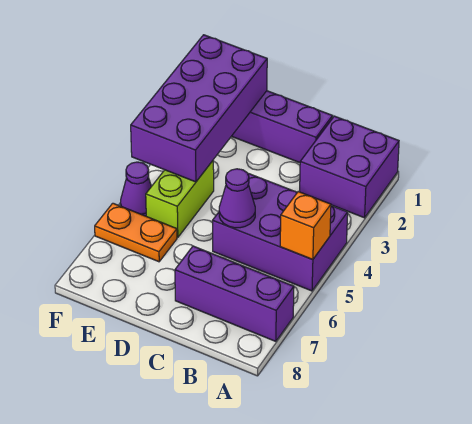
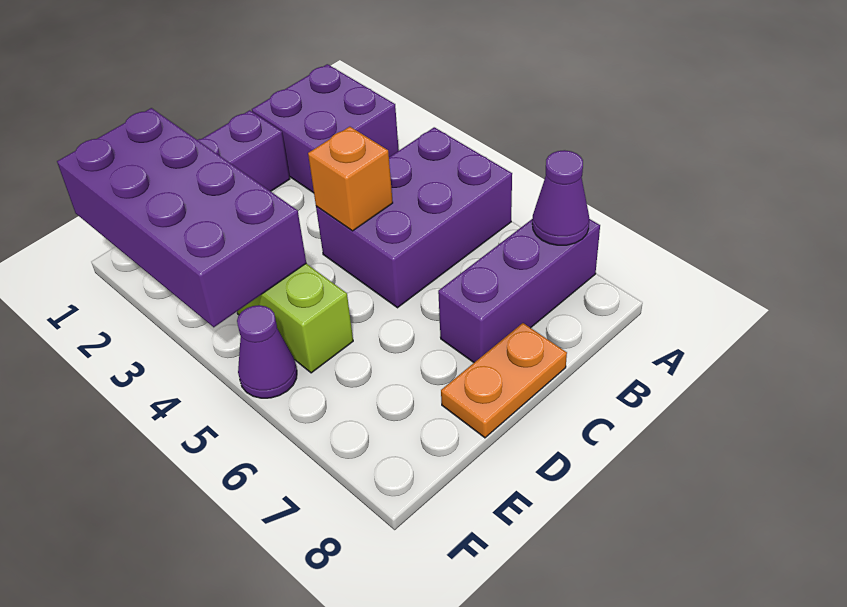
orange 1x1 brick [280,192,331,260] -> orange 1x1 brick moved to [308,127,393,231]
purple 1x1 cone [219,169,255,228] -> purple 1x1 cone moved to [532,150,589,245]
orange 1x2 plate [95,203,177,262] -> orange 1x2 plate moved to [441,323,567,438]

